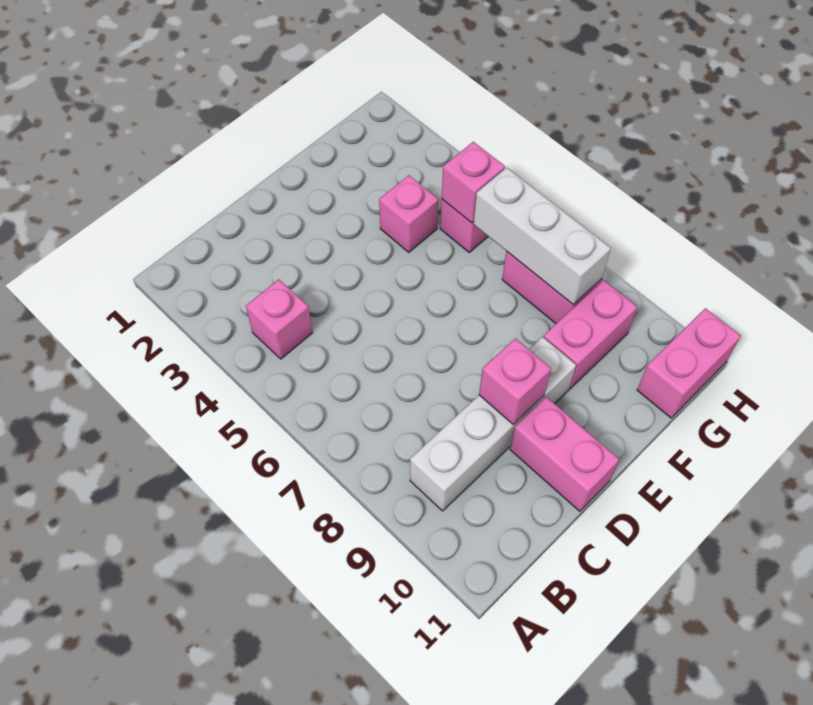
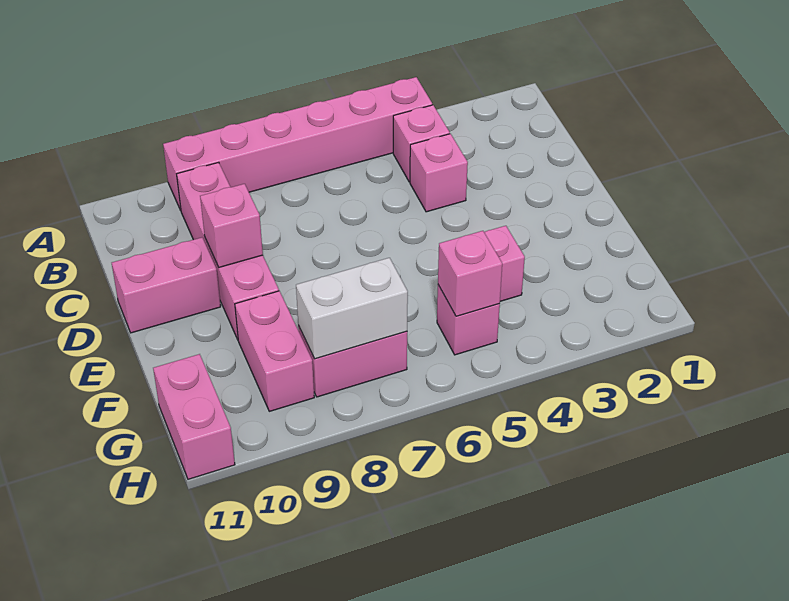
none -> pink 1x6 brick [163,77,432,210]
white 1x4 brick [410,337,576,511] -> pink 1x4 brick [177,162,279,339]
none -> pink 1x1 brick [410,134,468,212]
white 1x3 brick [474,167,611,305] -> white 1x2 brick [296,258,408,359]

